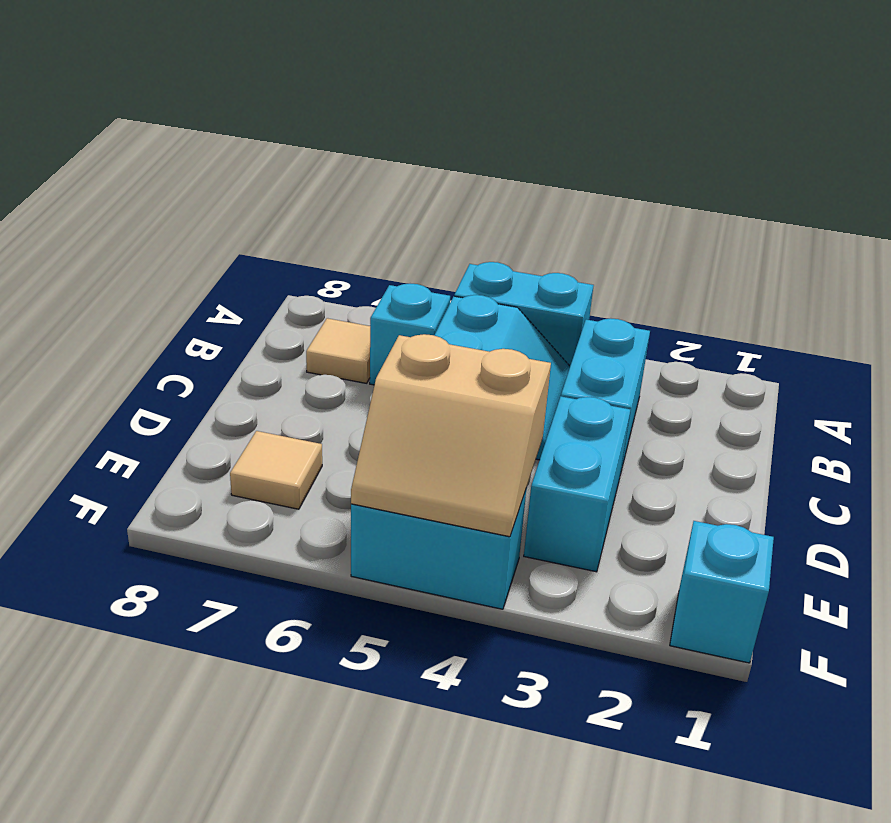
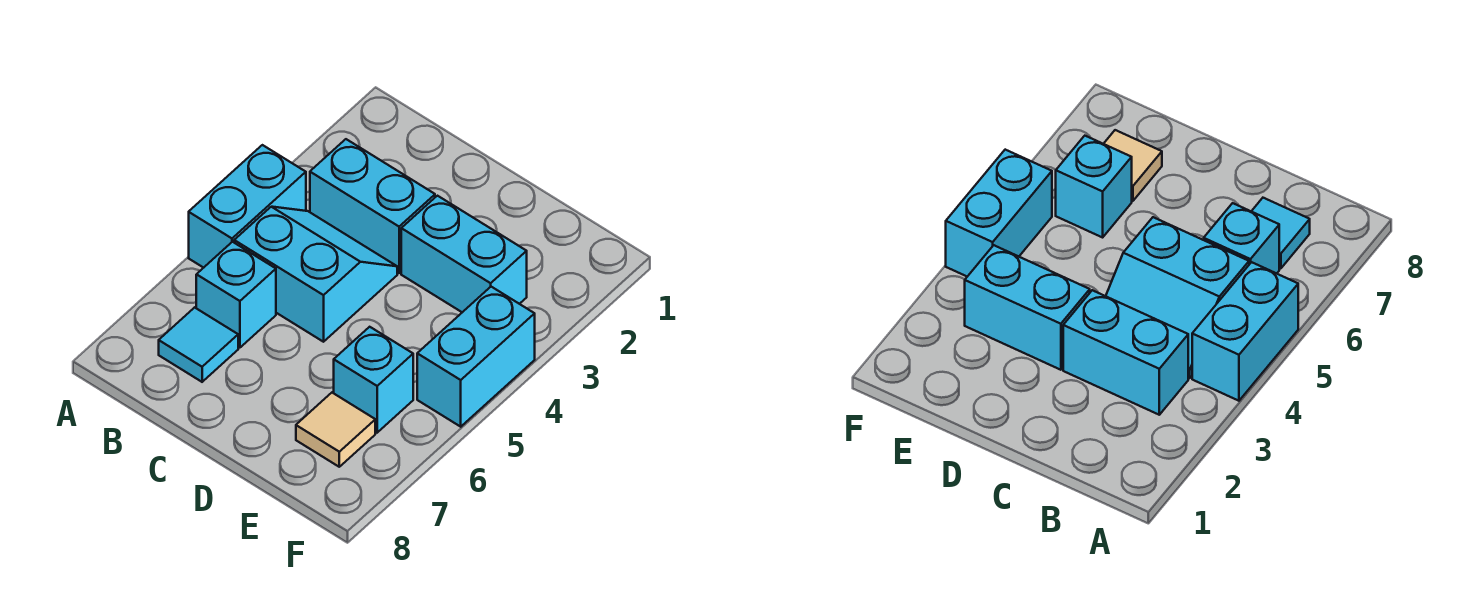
tan 1x1 tile [306,318,370,383] -> cyan 1x1 tile [159,307,238,382]
tan 2x2 slope [351,334,551,537] -> none
cyan 1x1 brick [670,521,774,663] -> cyan 1x1 brick moved to [334,327,413,433]

